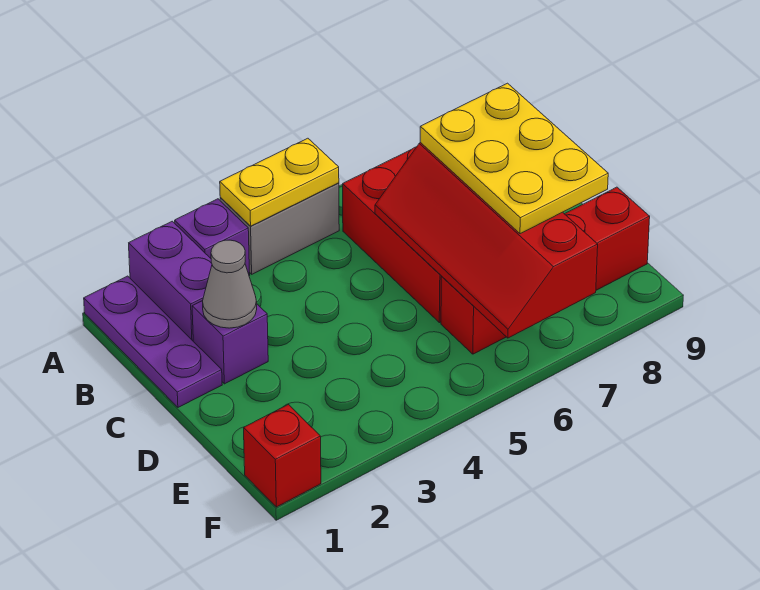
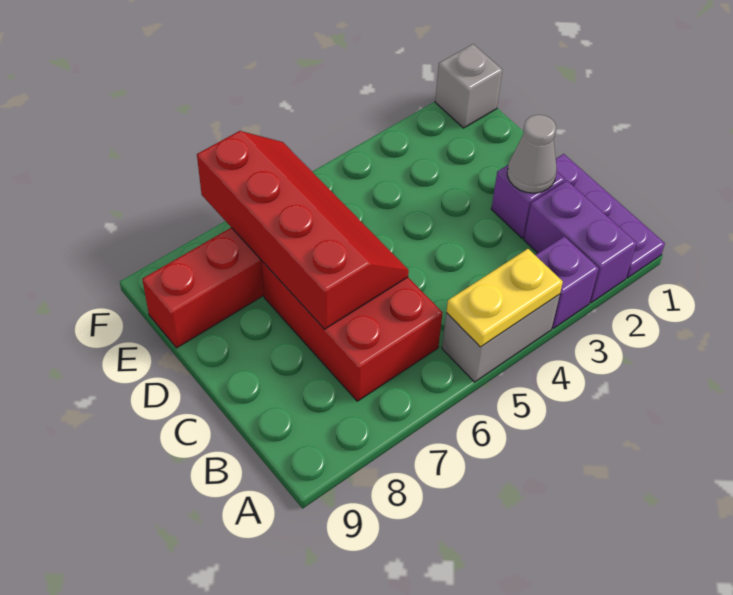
yellow 2x3 plate [420,83,608,234] -> none
red 1x1 brick [244,405,321,507] -> grey 1x1 brick [435,44,502,128]

